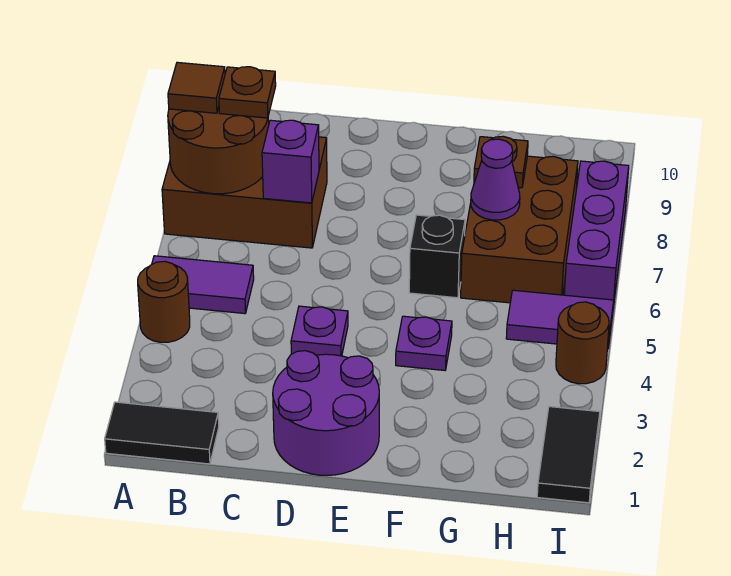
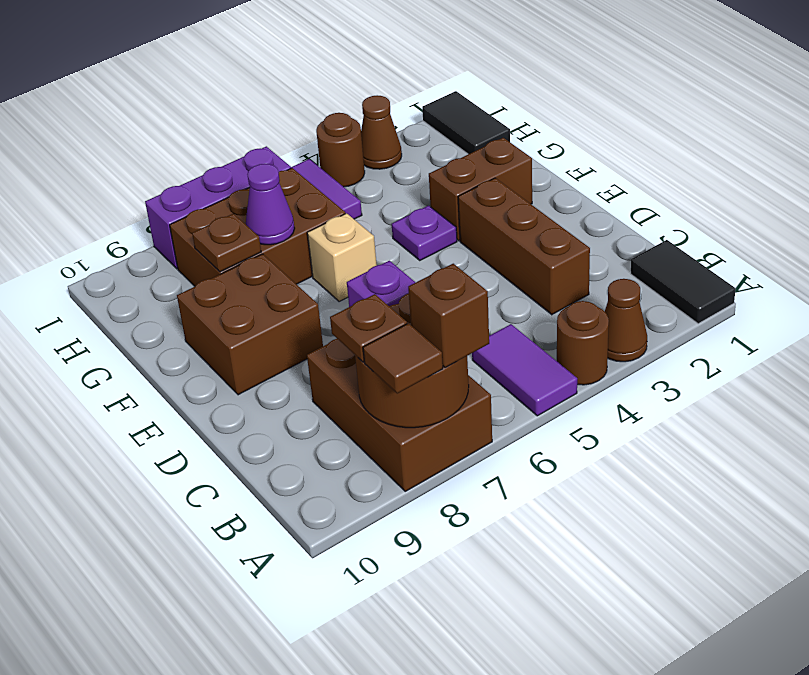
none -> brown 1x1 cone [605,279,647,362]
none -> brown 1x1 brick [408,264,489,368]
none -> brown 1x3 brick [458,178,590,315]
purple 2x2 round brick [273,351,379,475] -> none
purple 1x1 plate [291,306,348,356] -> none
none -> brown 2x2 brick [177,254,323,395]
none -> brown 1x2 brick [429,138,532,241]
black 1x1 brick [409,215,465,298] -> tan 1x1 brick [307,213,377,302]
black 1x2 tile [537,407,600,503] -> black 1x2 tile turned to [422,91,510,154]
none -> brown 1x1 cone [361,95,402,169]

